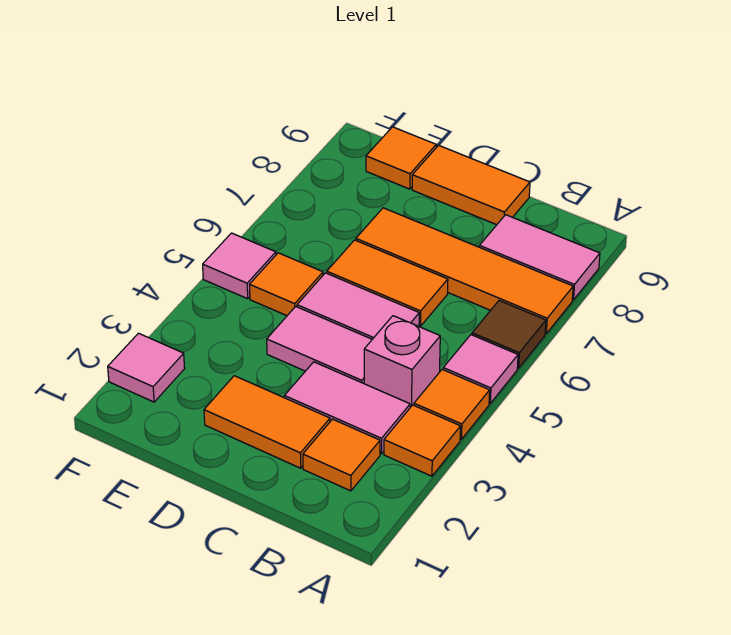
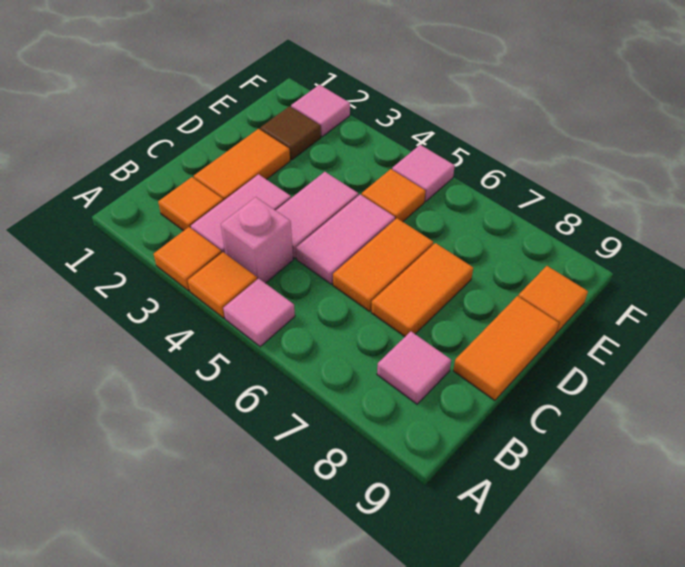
brown 1x1 tile [472,301,546,368] -> brown 1x1 tile moved to [260,106,321,160]
orange 1x4 tile [356,208,573,333] -> orange 1x2 tile [371,243,473,337]
pink 1x2 tile [479,215,600,300] -> pink 1x1 tile [377,331,451,404]

